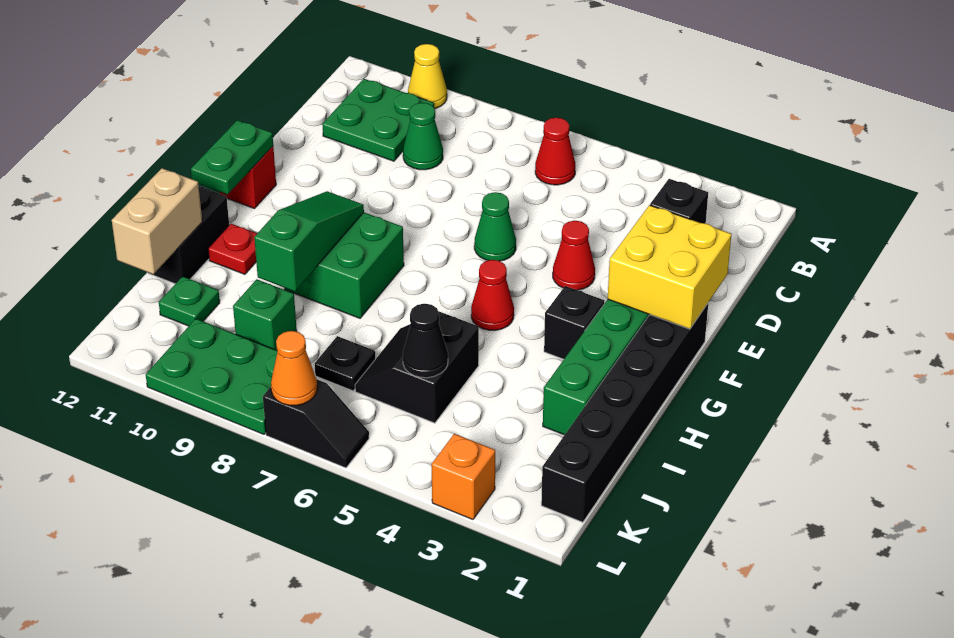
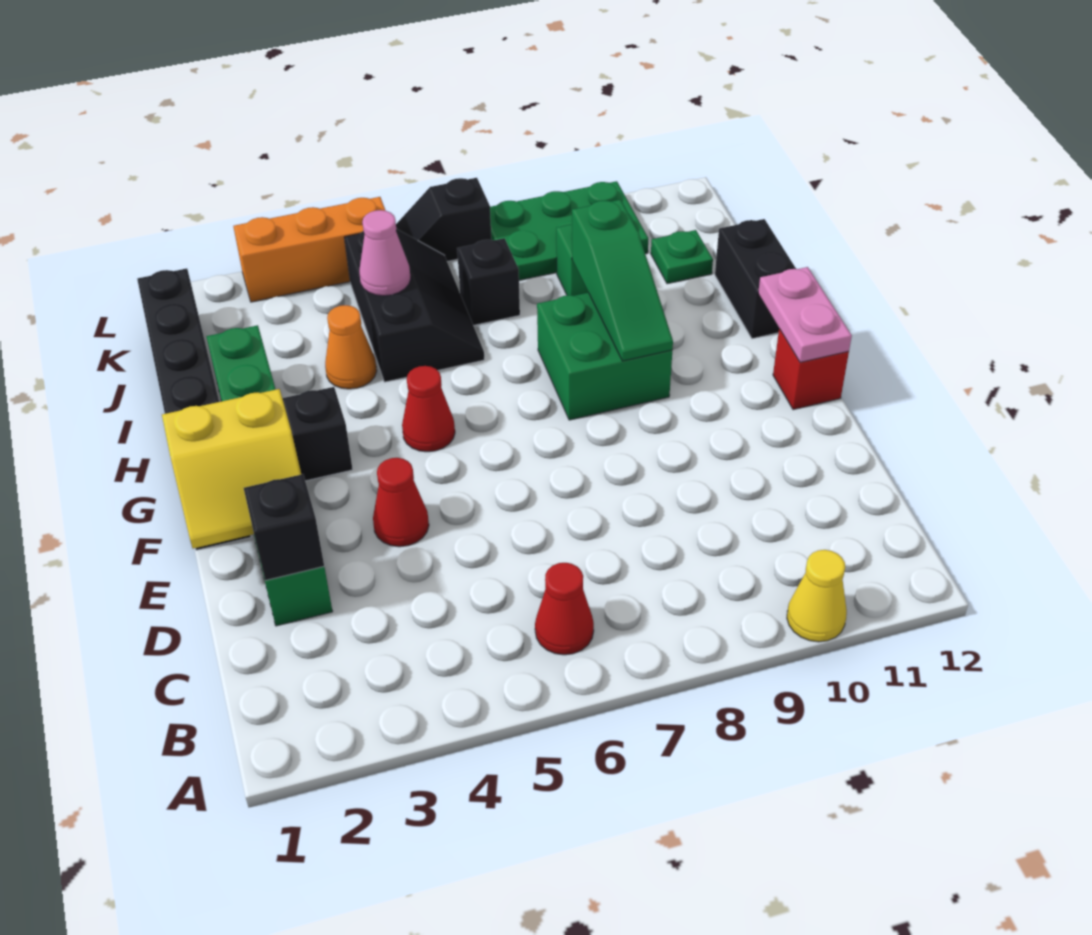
green 2x2 plate [322,79,434,161] -> none
green 1x1 cone [403,103,443,170] -> none
yellow 2x2 brick [608,205,731,329] -> yellow 2x2 slope [162,389,301,549]
green 1x1 cone [474,192,516,261] -> none
green 1x2 plate [191,120,273,194] -> pink 1x2 plate [758,267,852,362]
red 1x1 plate [208,224,257,274] -> none
black 2x2 slope [355,311,479,423] -> black 2x3 slope [344,229,484,382]
tan 1x2 brick [112,168,202,274] -> none
black 1x1 cone [403,304,448,378] -> pink 1x1 cone [359,210,411,296]
black 1x1 plate [315,336,375,391] -> black 1x1 brick [457,238,520,325]
orange 1x1 brick [431,434,495,520] -> orange 1x3 brick [233,197,386,302]
orange 1x1 cone [271,331,317,405] -> orange 1x1 cone moved to [325,305,377,389]

